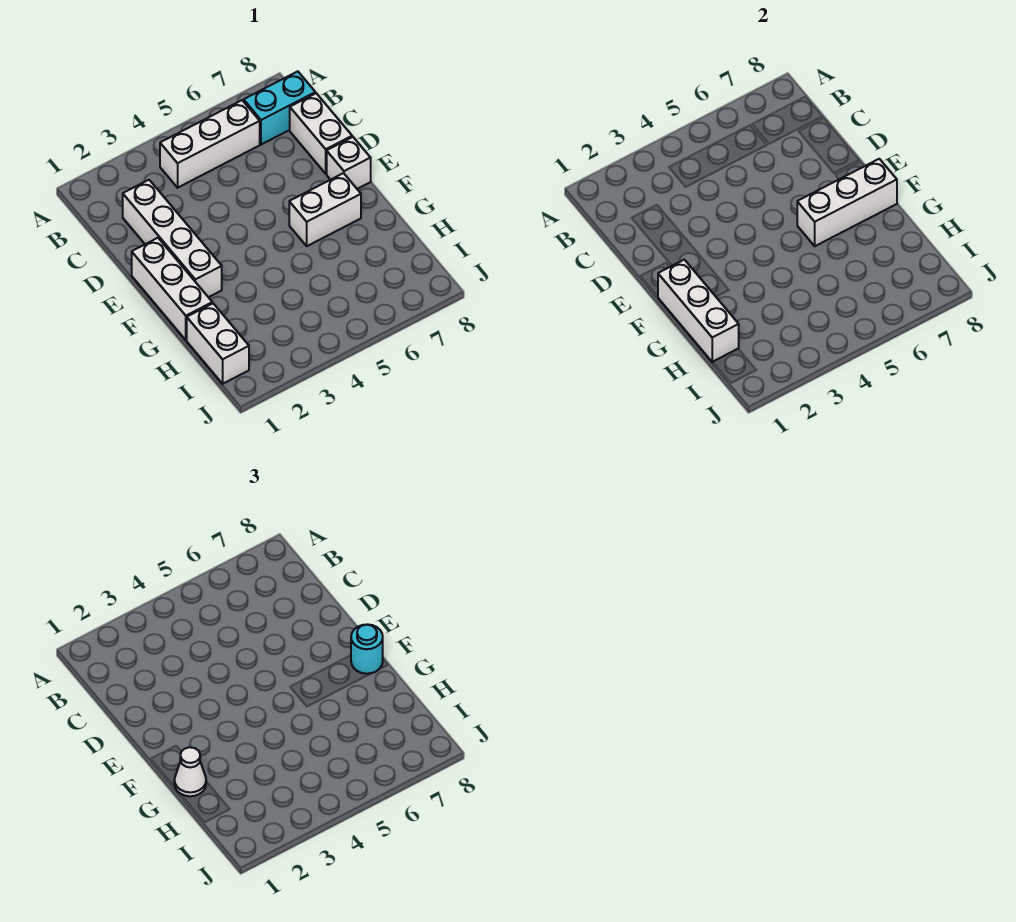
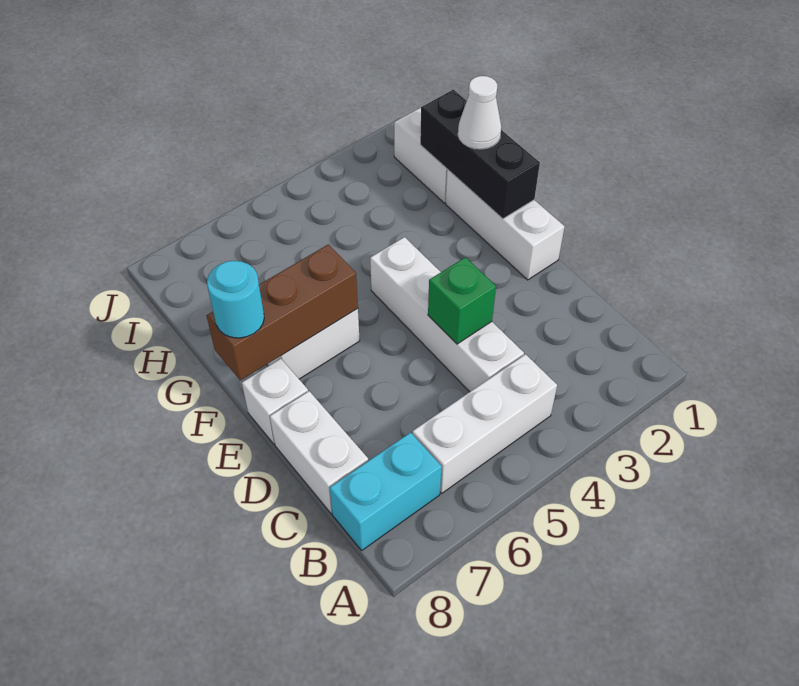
white 1x4 brick [123,180,222,297] -> white 1x4 brick moved to [370,237,524,392]
none -> green 1x1 brick [428,257,496,344]
white 1x3 brick [658,260,739,362] -> black 1x3 brick [420,90,540,219]
white 1x3 brick [797,159,897,246] -> brown 1x3 brick [207,244,358,380]

